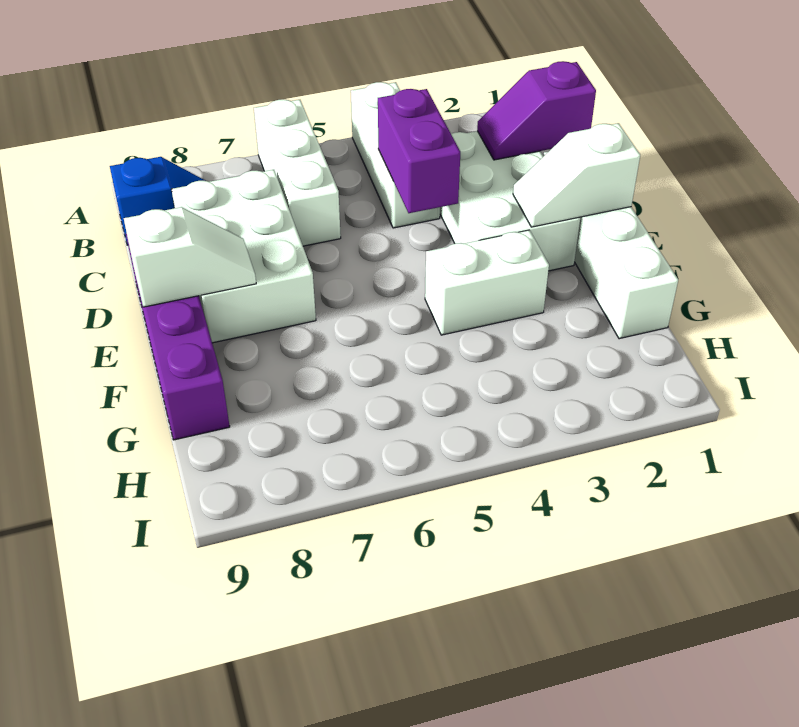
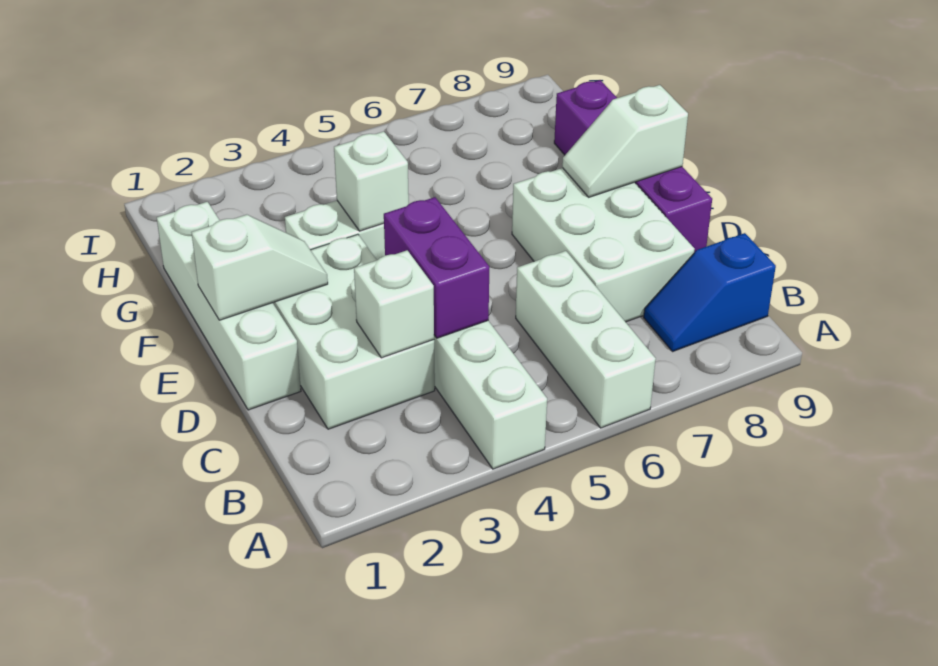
purple 1x2 slope [477,61,596,160] -> none
none -> white 1x1 brick [354,250,434,358]
none -> white 1x1 brick [334,131,409,231]

